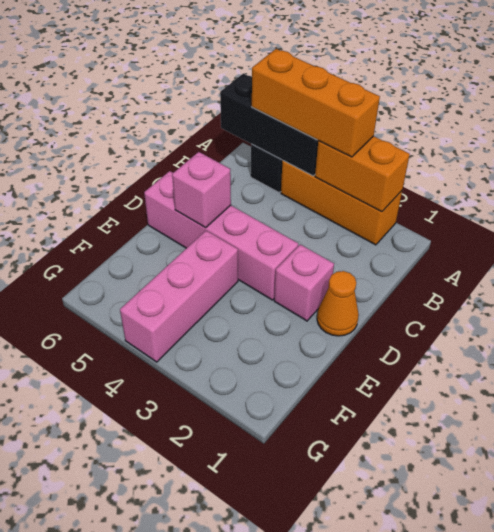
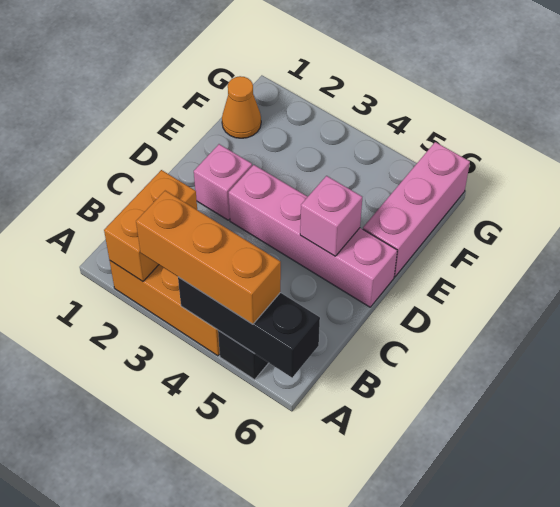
orange 1x2 brick [315,136,410,212] -> orange 1x2 brick turned to [104,170,197,281]
orange 1x1 cone [317,271,359,336] -> orange 1x1 cone moved to [222,76,261,138]
pink 1x3 brick [120,231,238,362] -> pink 1x3 brick moved to [363,142,470,277]

